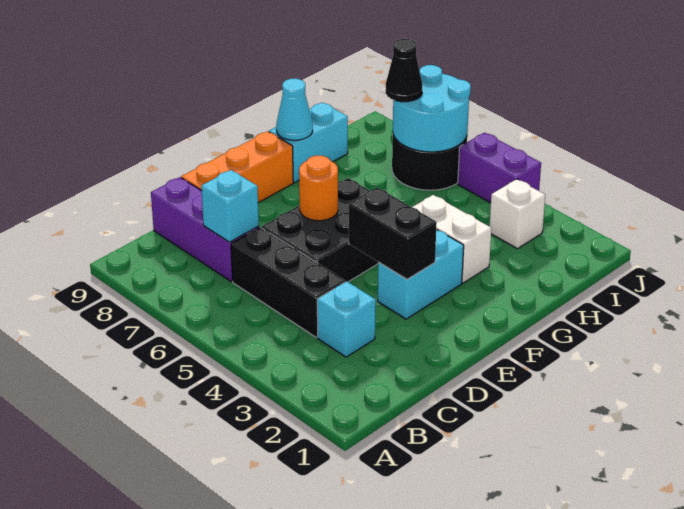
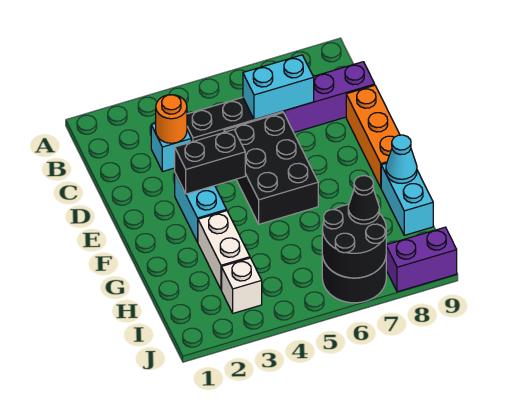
cyan 1x1 brick [201,170,259,242] -> cyan 1x2 brick [243,55,314,120]
orange 1x1 round brick [299,156,338,221] -> orange 1x1 round brick moved to [156,95,187,143]
white 1x2 brick [413,195,492,283] -> white 1x2 brick turned to [198,211,250,290]
cyan 2x2 round brick [393,65,471,152] -> black 2x2 round brick [322,204,386,278]
purple 1x2 brick [458,133,541,203] -> purple 1x2 brick moved to [386,227,457,292]

